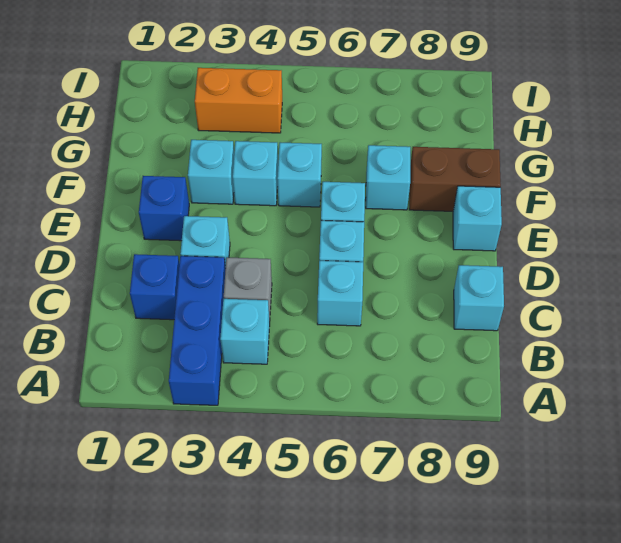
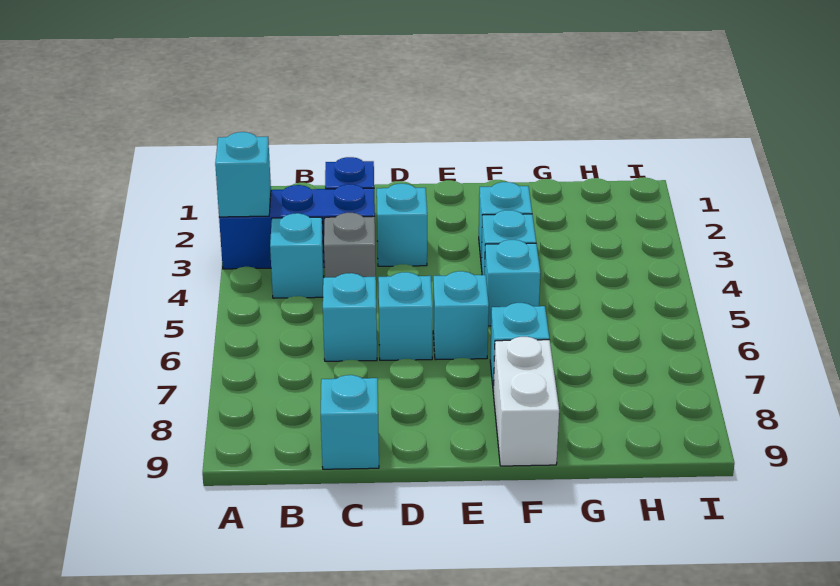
blue 1x1 brick [139,176,189,241] -> none
cyan 1x1 brick [453,186,502,251] -> cyan 1x1 brick moved to [215,132,271,217]
brown 1x2 brick [409,147,501,211] -> white 1x2 brick [493,337,559,466]
orange 1x2 brick [195,68,282,133] -> none

